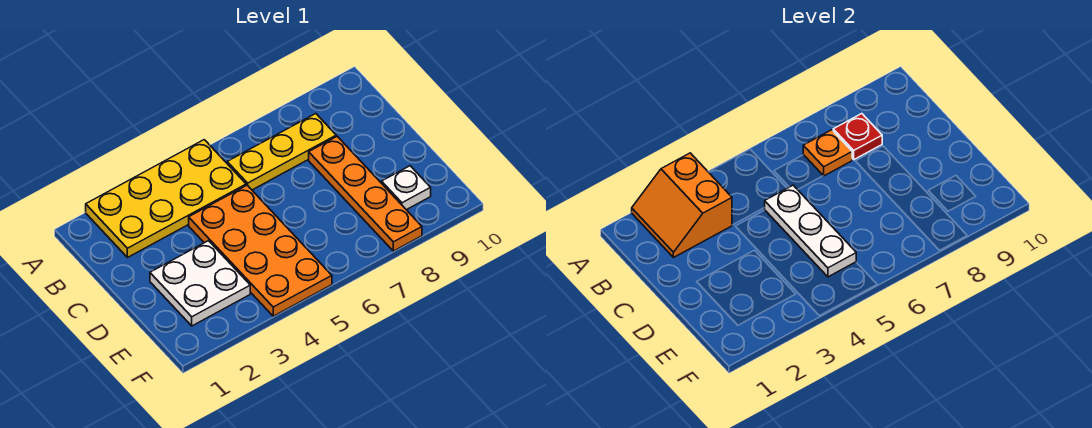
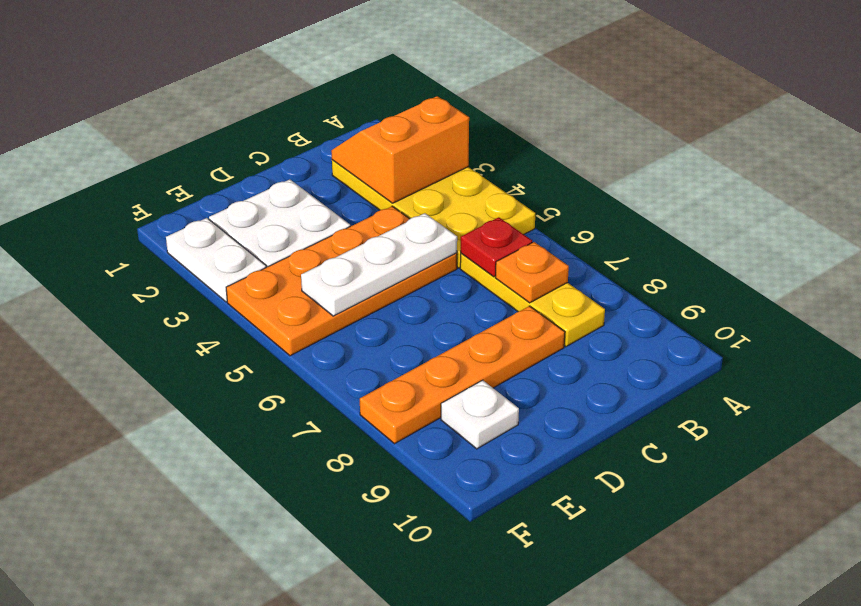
red 1x1 plate [833,114,882,160] -> red 1x1 plate moved to [461,217,532,277]
none -> white 1x2 plate [166,218,266,302]

